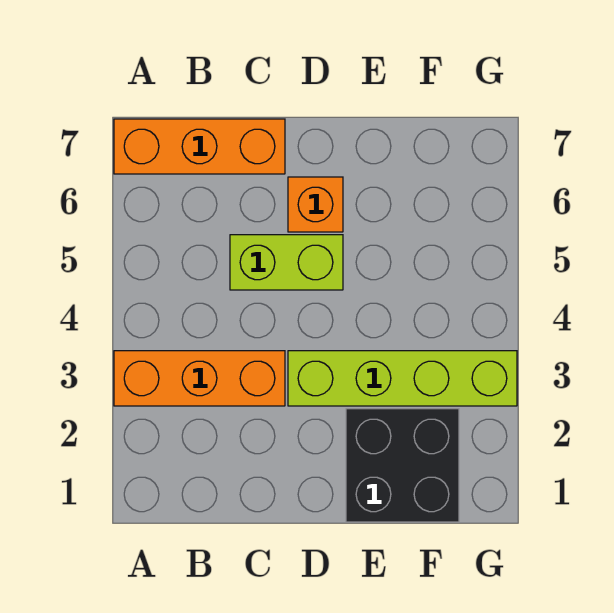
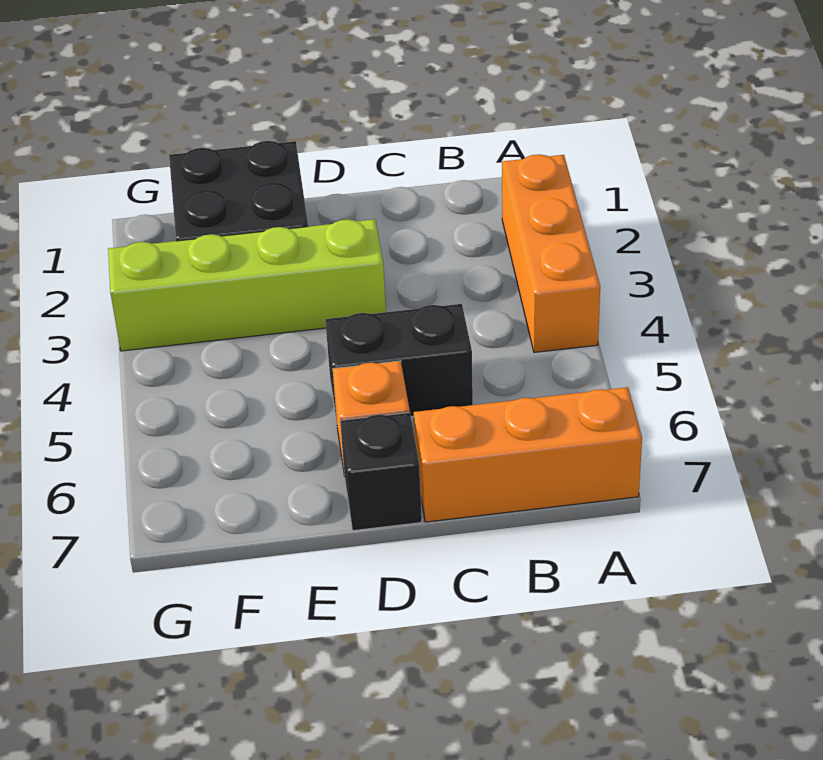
orange 1x3 brick [114,351,285,406] -> orange 1x3 brick turned to [502,154,600,352]
lime 1x2 brick [230,235,343,290] -> black 1x2 brick [325,304,473,422]
none -> black 1x1 brick [340,412,422,531]

